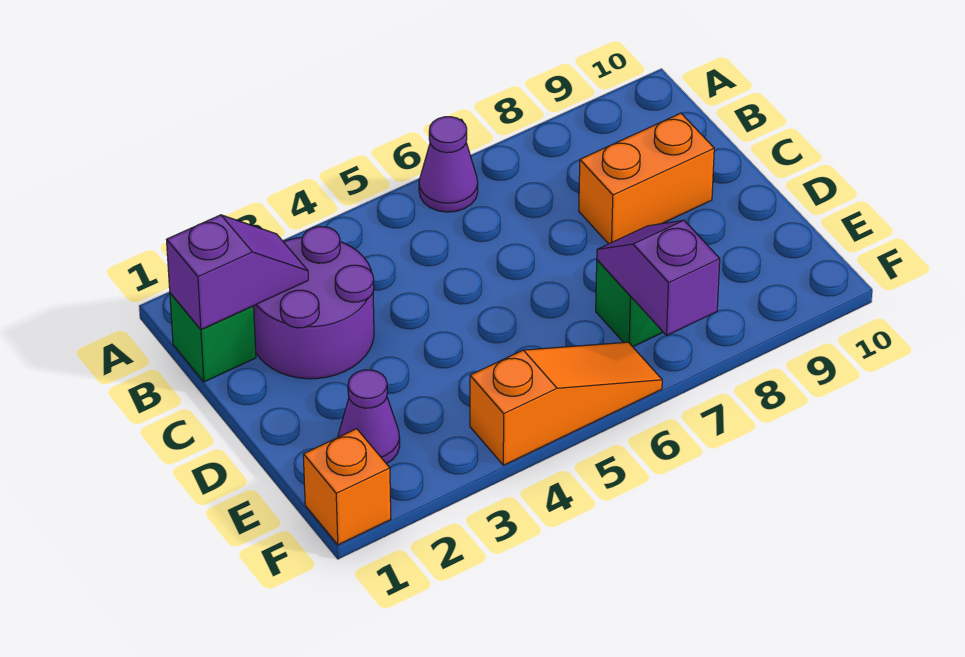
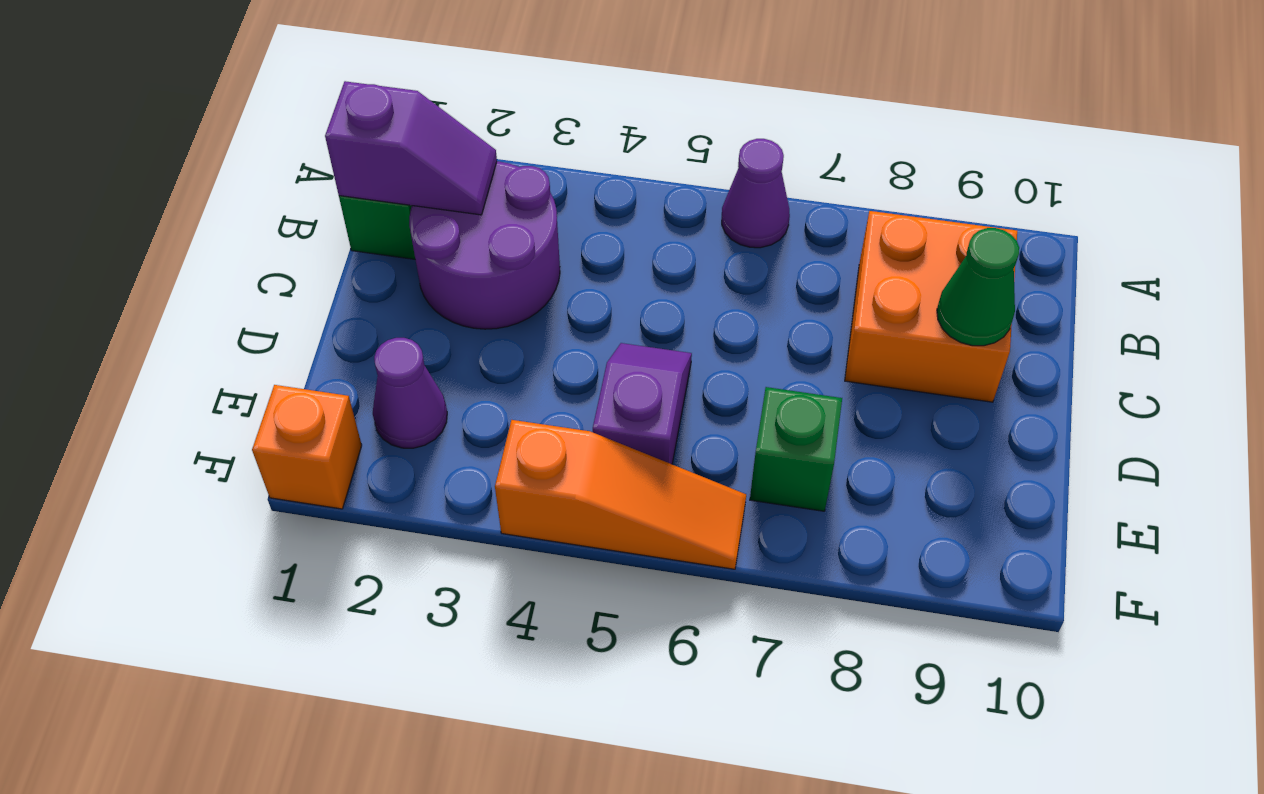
orange 1x2 brick [579,113,714,244] -> orange 2x2 brick [845,211,1017,402]
none -> green 1x1 cone [937,228,1019,346]
purple 1x2 slope [597,220,720,336] -> purple 1x2 slope moved to [593,343,692,464]

